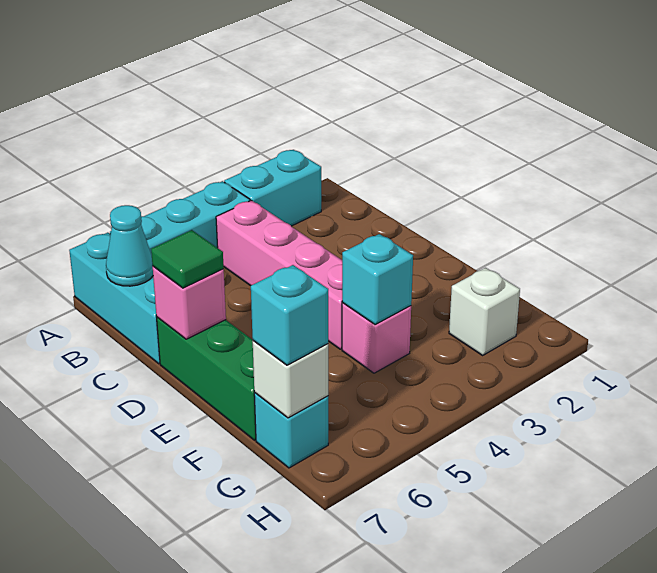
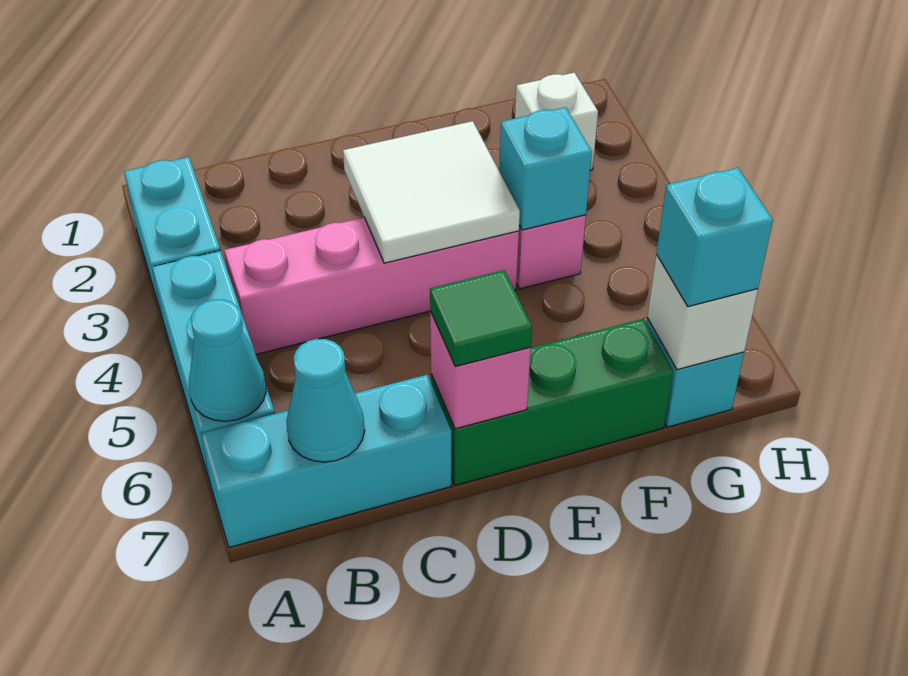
none -> cyan 1x1 cone [189,300,266,421]
none -> white 2x2 tile [343,121,520,263]

